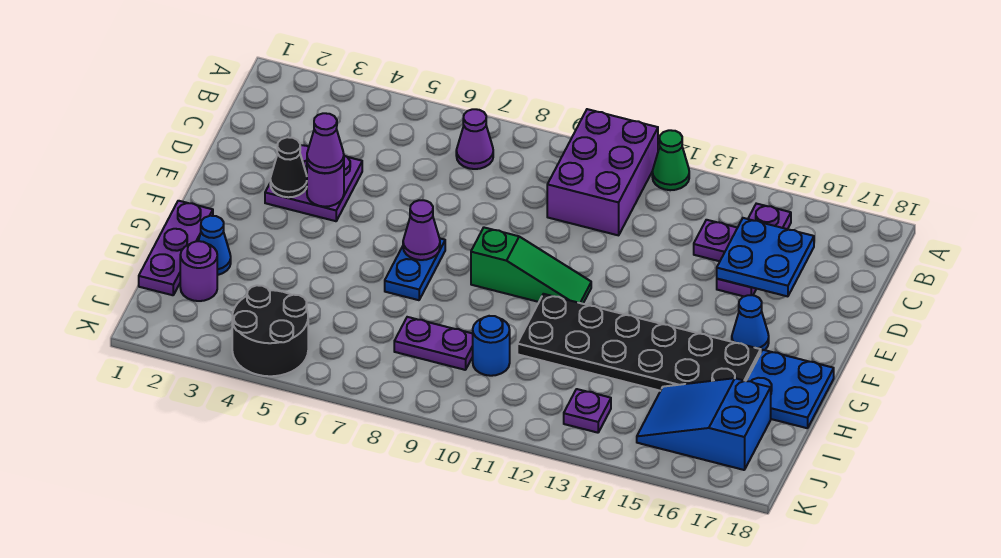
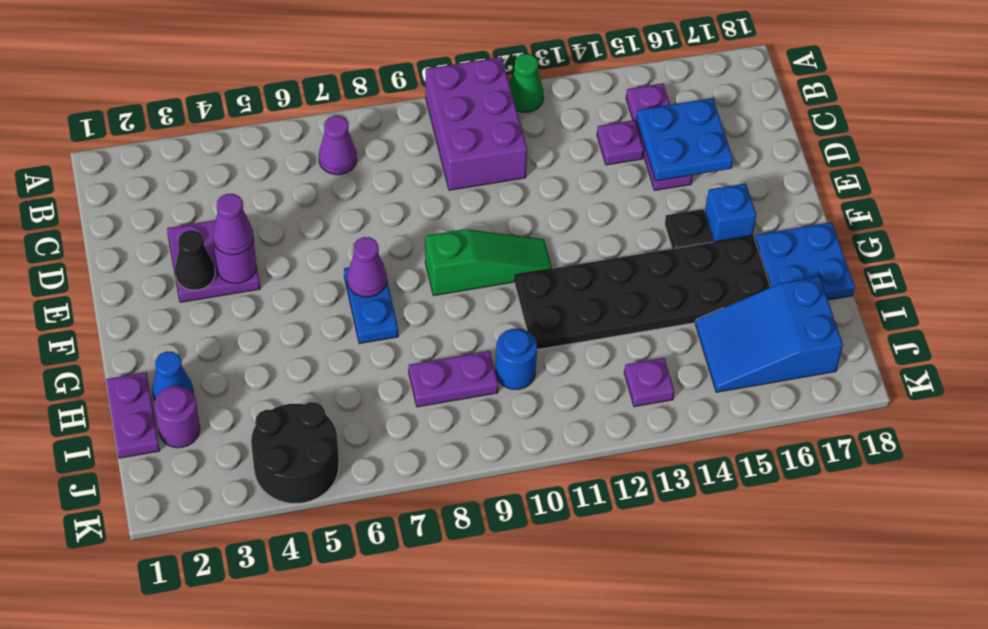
none -> black 1x1 plate [665,209,713,249]
blue 1x1 cone [732,295,769,351] -> blue 1x1 brick [705,183,756,242]
purple 1x3 plate [139,201,213,295] -> purple 1x2 plate [106,372,160,458]

